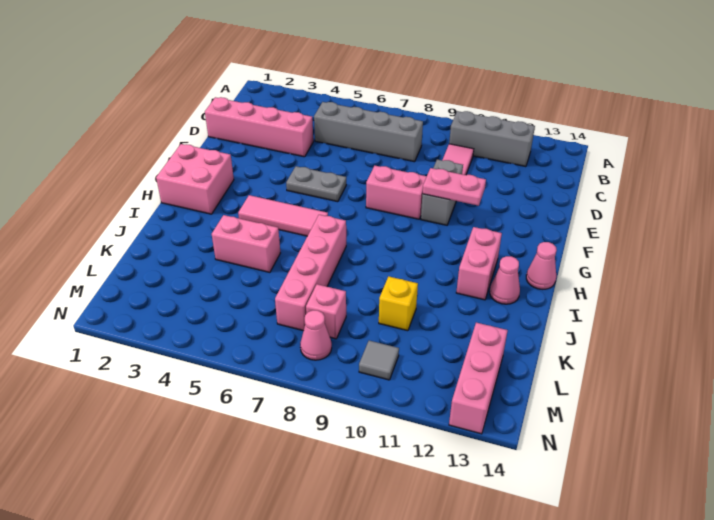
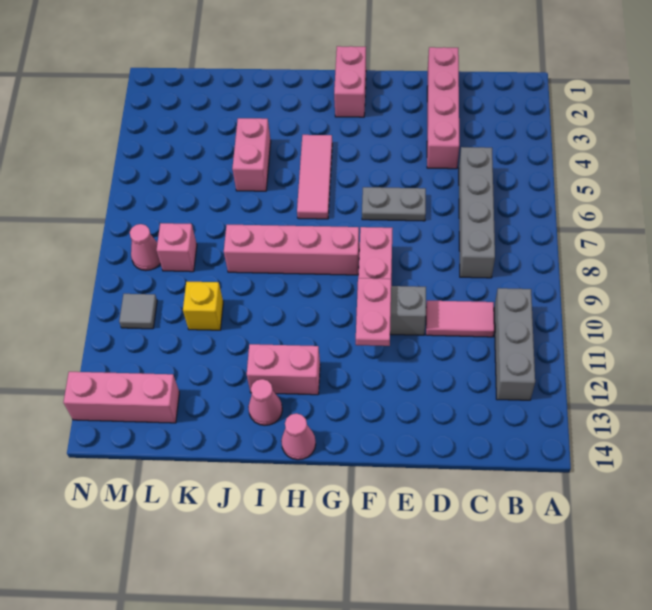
grey 1x2 plate [286,166,346,202] -> grey 1x2 plate turned to [362,187,426,221]
pink 2x2 brick [156,144,234,214] -> pink 1x2 brick [334,46,366,117]
pink 1x4 brick [275,215,346,331] -> pink 1x4 brick moved to [224,225,359,275]

